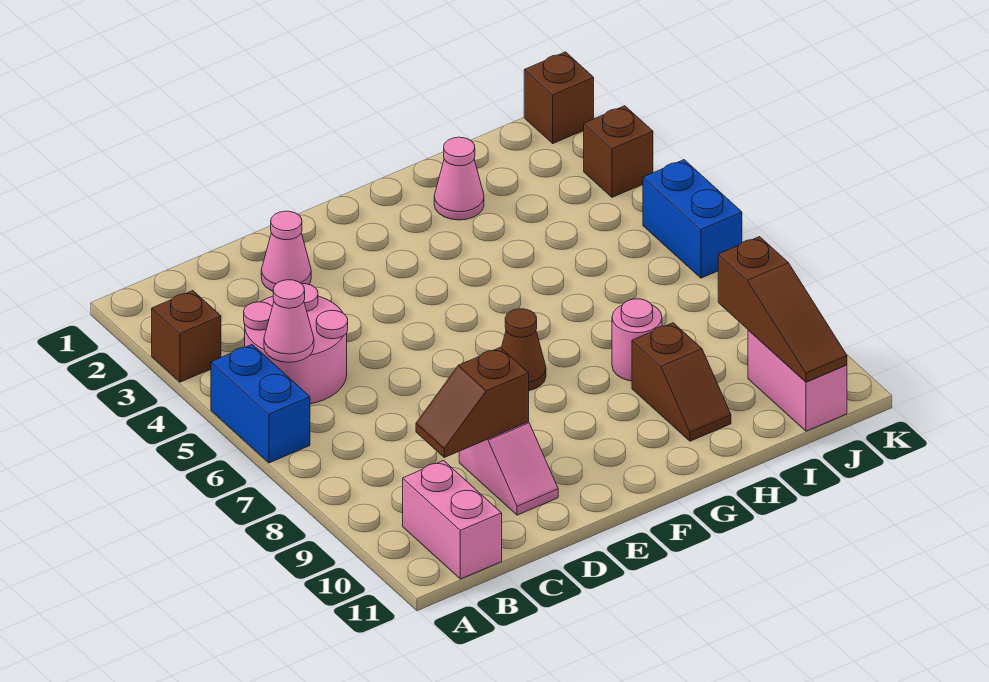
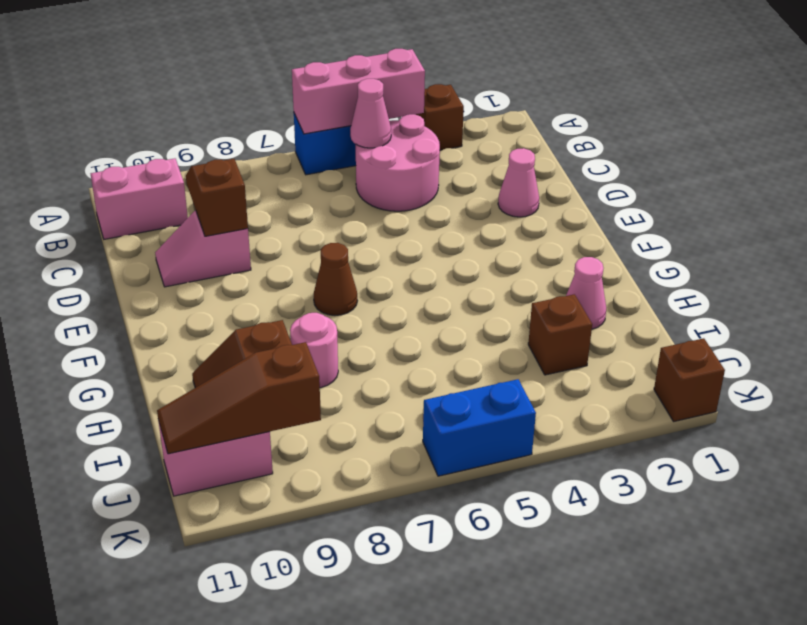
none -> pink 1x3 brick [292,49,425,134]
brown 1x1 brick [584,106,653,197] -> brown 1x1 brick moved to [528,294,592,375]

